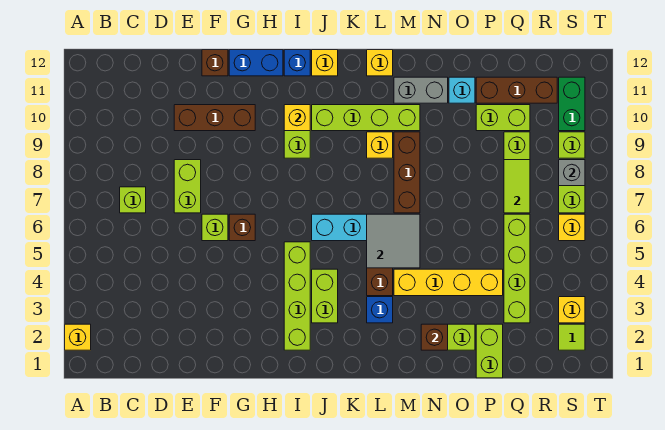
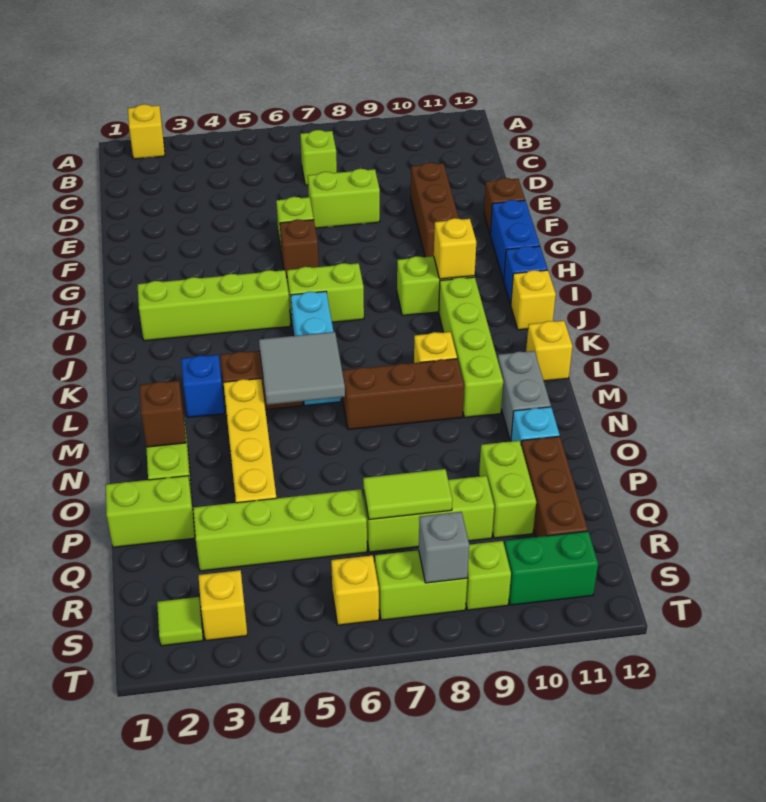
lime 1x2 brick [312,269,338,323] -> lime 1x2 brick moved to [287,263,364,322]

